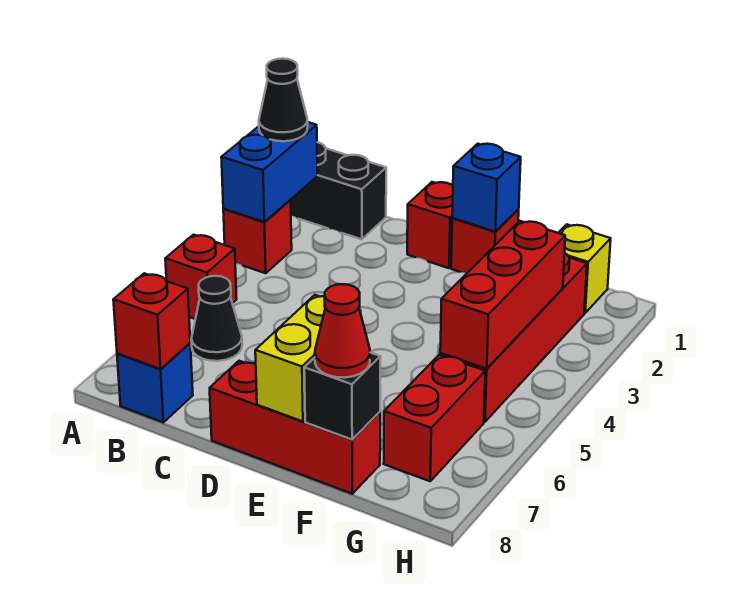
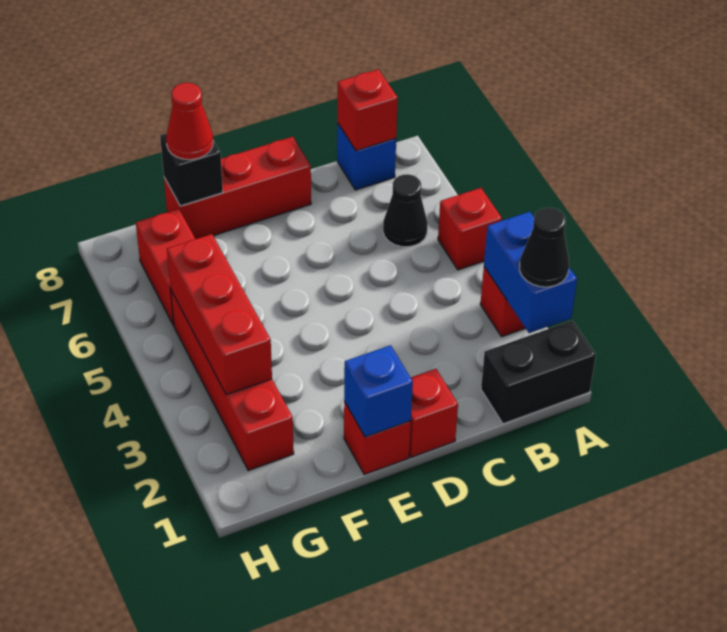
yellow 1x2 brick [255,295,361,421] -> none
yellow 1x1 brick [559,224,611,313] -> none

